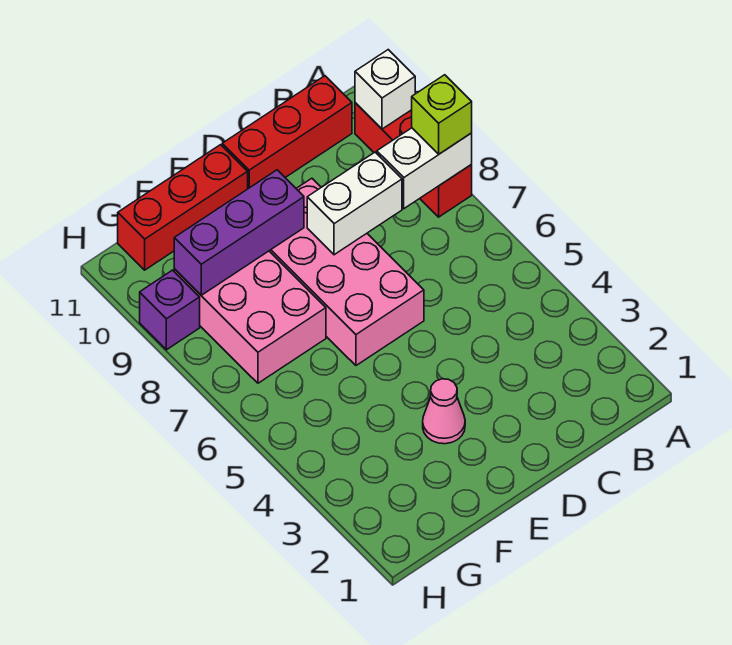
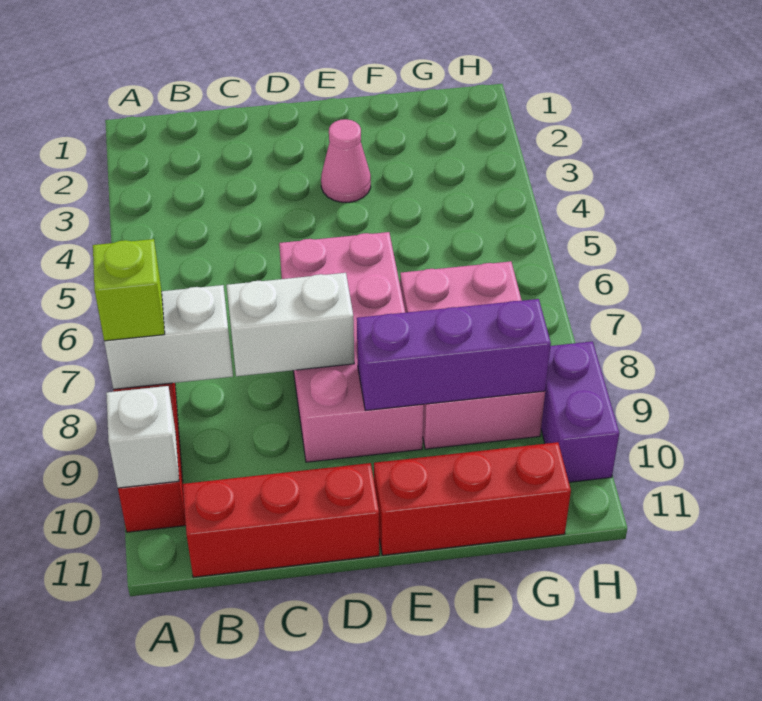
purple 1x1 brick [140,270,200,350] -> purple 1x2 brick [541,341,619,482]

